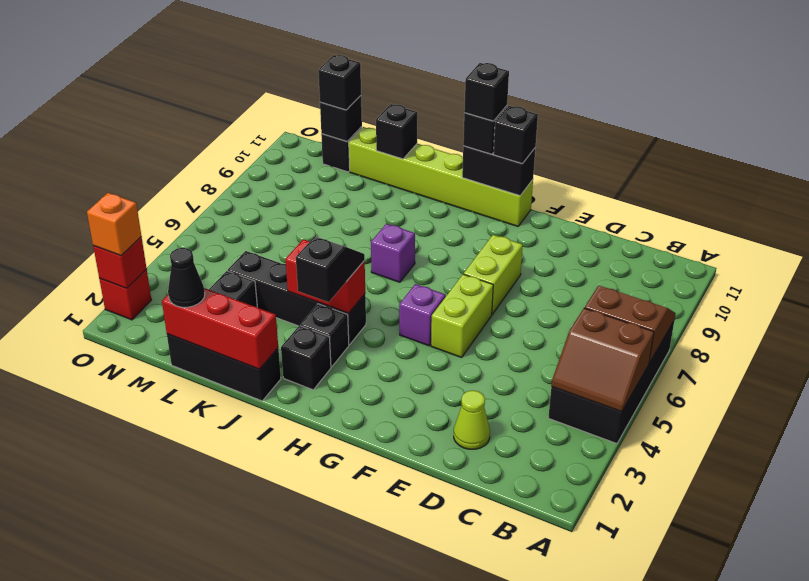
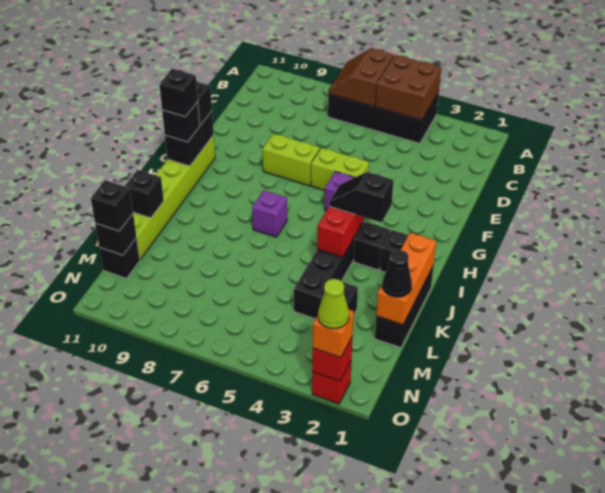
brown 2x2 slope [551,308,654,412] -> brown 2x2 brick [375,55,441,120]
lime 1x1 cone [454,390,490,449] -> lime 1x1 cone moved to [318,279,349,329]
red 1x3 brick [162,288,278,369] -> orange 1x3 brick [376,233,436,325]

